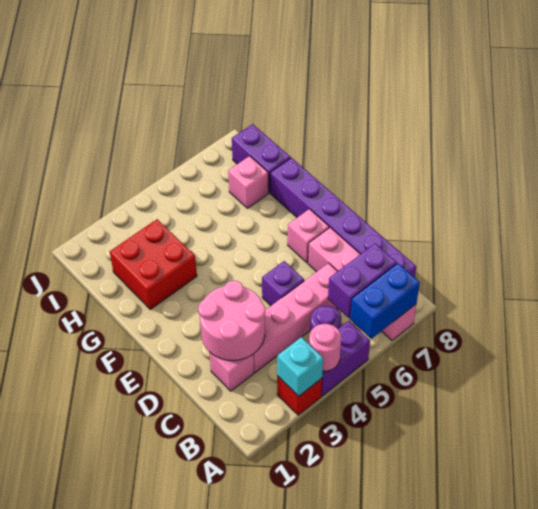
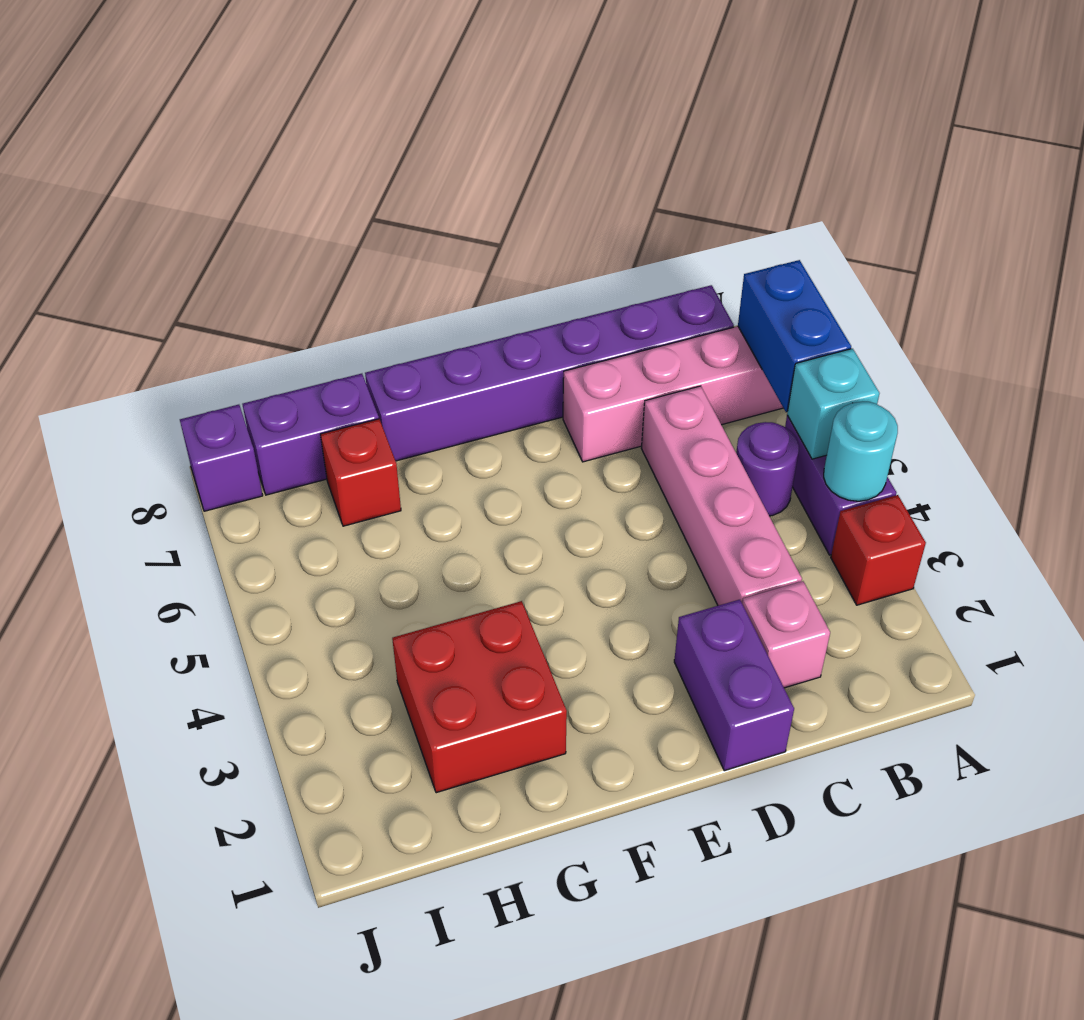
cyan 1x1 brick [277,337,323,396] -> cyan 1x1 brick moved to [787,349,880,459]
pink 1x1 round brick [309,324,341,371] -> cyan 1x1 round brick [824,402,898,501]
purple 1x2 brick [328,243,397,318] -> purple 1x2 brick moved to [674,600,794,771]
pink 2x2 round brick [198,281,265,360] -> none
purple 1x1 brick [262,261,304,306] -> purple 1x1 brick moved to [180,405,263,511]
pink 1x1 brick [288,209,329,263] -> none
pink 1x1 brick [228,156,269,208] -> red 1x1 brick [320,419,401,526]

